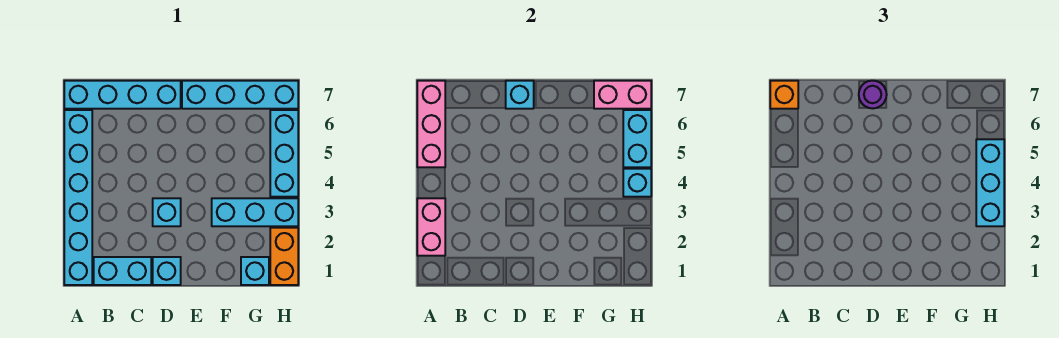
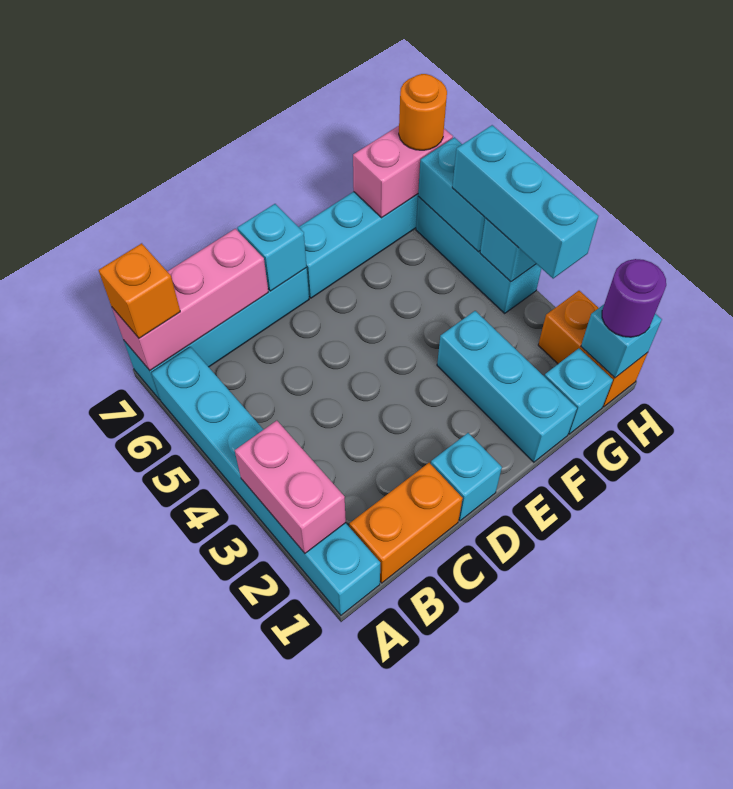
pink 1x3 brick [417,81,445,167] -> pink 1x3 brick turned to [112,229,268,370]
cyan 1x2 brick [94,257,151,285] -> orange 1x2 brick [349,463,463,583]
cyan 1x1 brick [153,198,181,226] -> cyan 1x1 brick moved to [581,305,662,378]
purple 1x1 round brick [859,81,887,108] -> purple 1x1 round brick moved to [602,259,666,337]
cyan 1x3 brick [212,198,298,226] -> cyan 1x3 brick turned to [437,311,577,462]
none -> orange 1x1 round brick [399,74,447,150]

